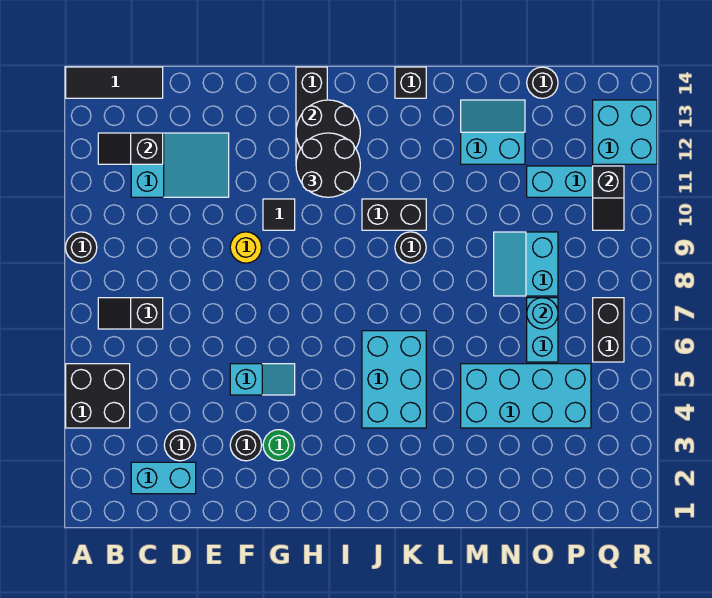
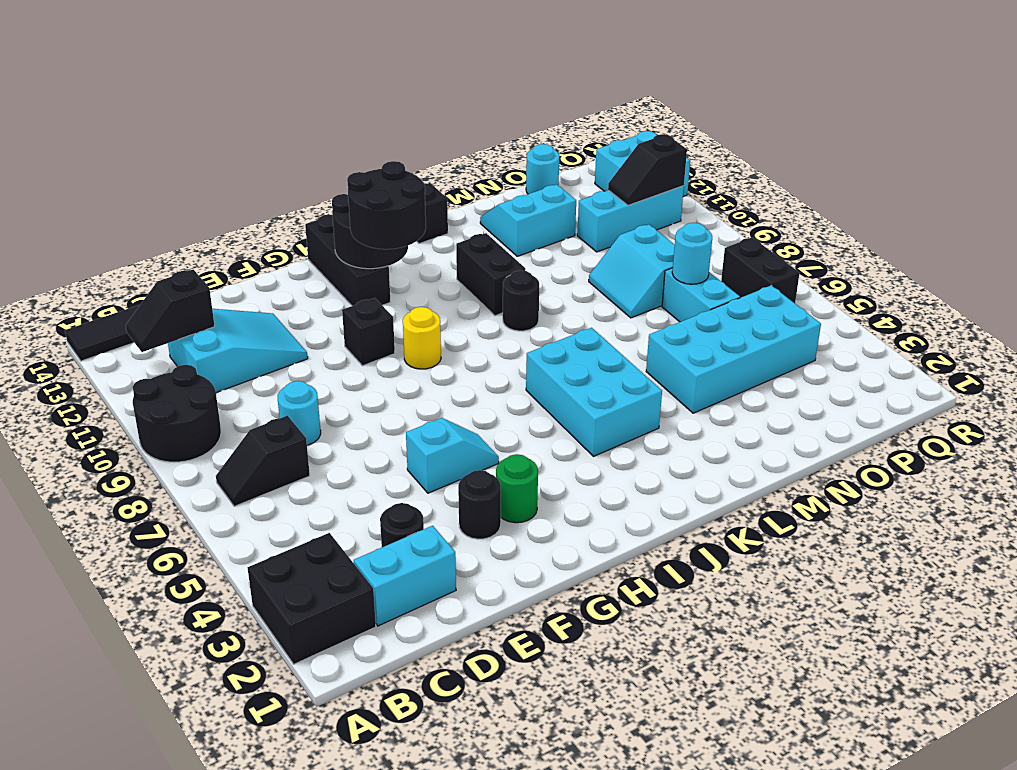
black 2x2 brick [66,364,130,428] -> black 2x2 brick moved to [248,533,376,664]
black 1x1 round brick [66,232,97,263] -> black 2x2 round brick [133,365,221,462]
none -> cyan 1x1 round brick [278,381,321,445]
yellow 1x1 round brick [230,232,262,263] -> yellow 1x1 round brick moved to [403,307,441,369]
black 1x1 tile [263,199,295,230] -> black 1x1 brick [342,298,395,366]
black 1x2 brick [362,199,426,230] -> black 1x2 brick turned to [456,233,525,316]
black 1x1 round brick [527,67,558,98] -> cyan 1x1 round brick [526,144,559,194]
black 1x2 slope [593,166,624,230] -> black 1x2 slope turned to [608,134,687,205]

